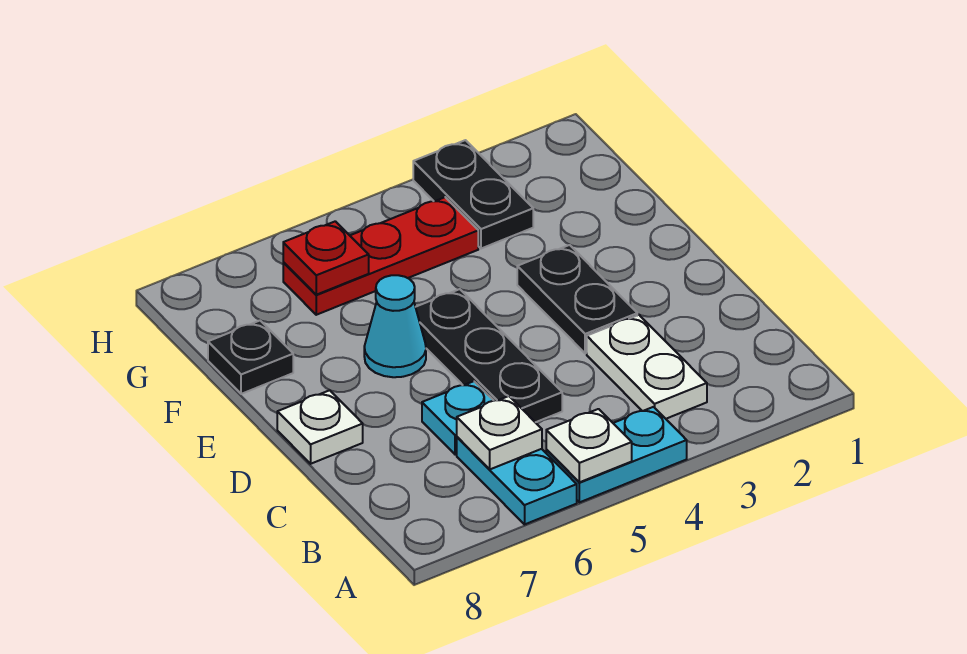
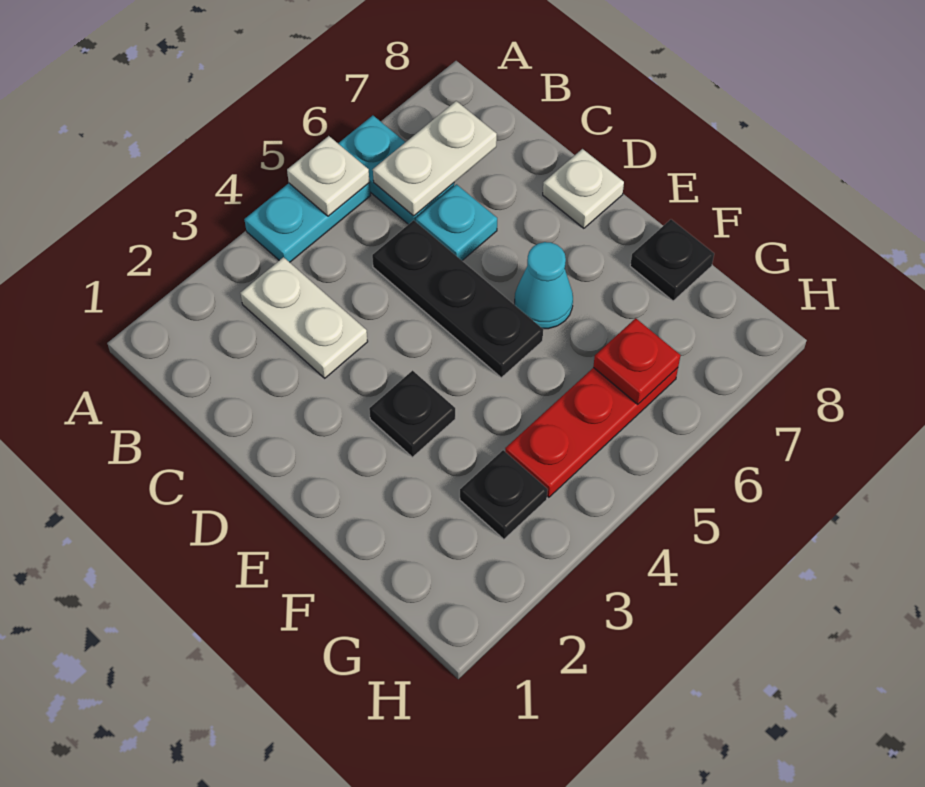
white 1x1 plate [457,396,542,469] -> white 1x2 plate [373,101,497,216]
black 1x2 plate [517,245,637,353] -> black 1x1 plate [369,371,455,457]
black 1x2 plate [413,140,533,249] -> black 1x1 plate [460,450,548,539]

